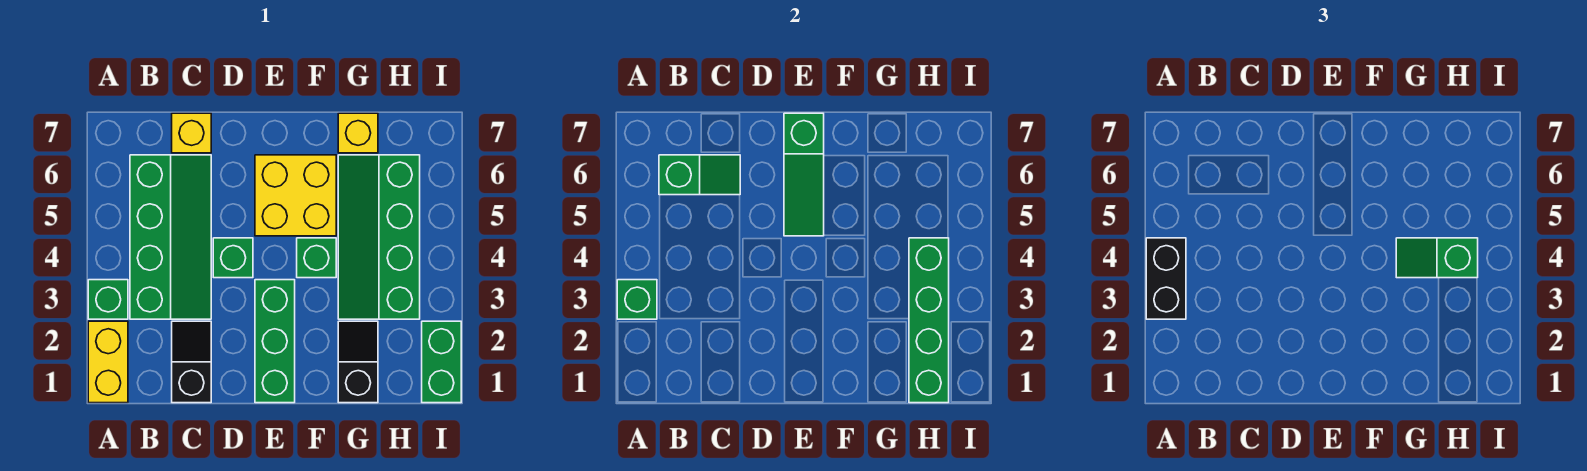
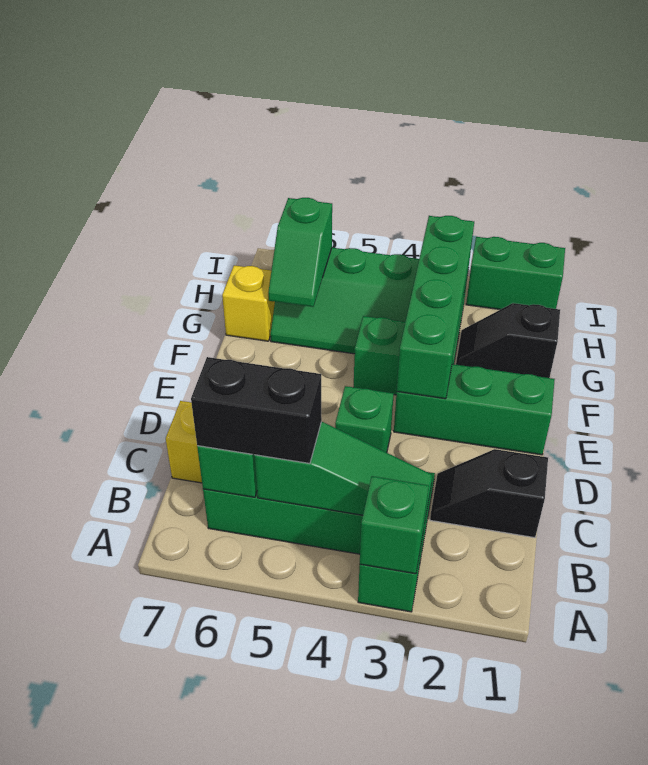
yellow 1x2 brick [88,321,128,403] -> none
black 1x2 brick [1146,238,1186,319] -> black 1x2 brick moved to [191,357,322,464]
yellow 2x2 brick [255,155,336,236] -> none
green 1x3 slope [784,113,824,236] -> green 1x3 slope moved to [255,422,432,518]
green 1x2 slope [1396,238,1478,278] -> green 1x2 slope moved to [268,198,332,307]
green 1x4 brick [909,238,949,403] -> green 1x4 brick turned to [397,216,474,399]

